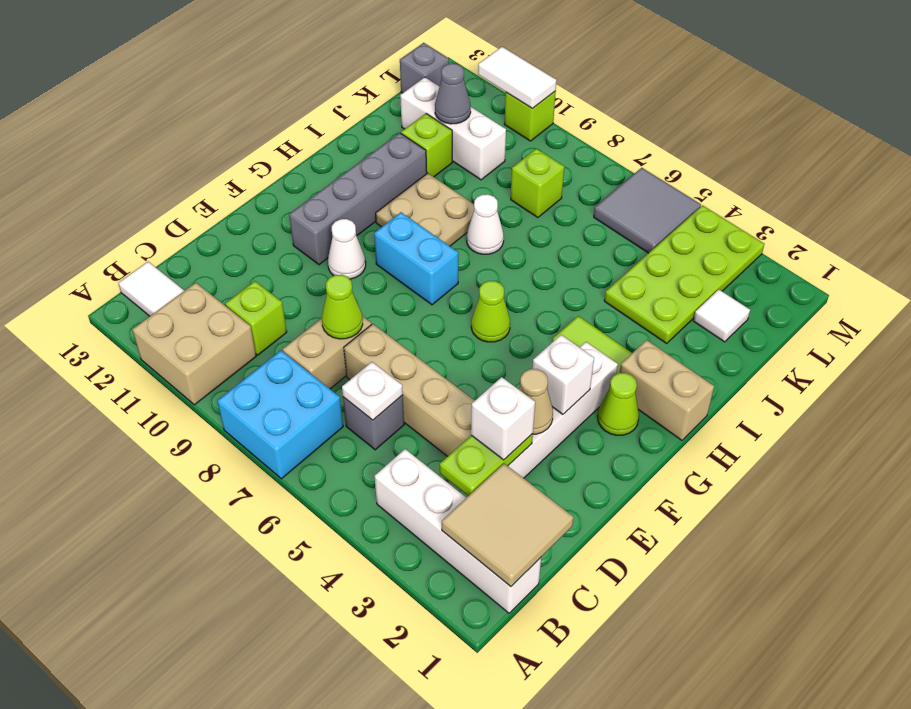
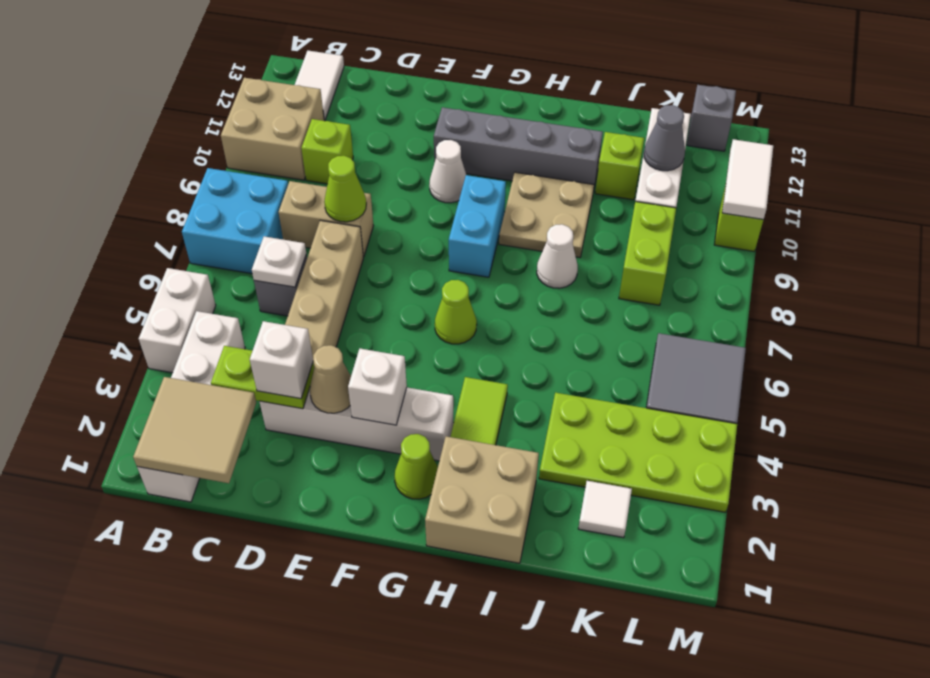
none -> white 1x2 brick [139,268,216,373]
tan 1x2 brick [620,340,714,440] -> tan 2x2 brick [425,436,539,563]
lime 1x1 brick [511,148,564,218] -> lime 1x2 brick [619,202,676,305]

